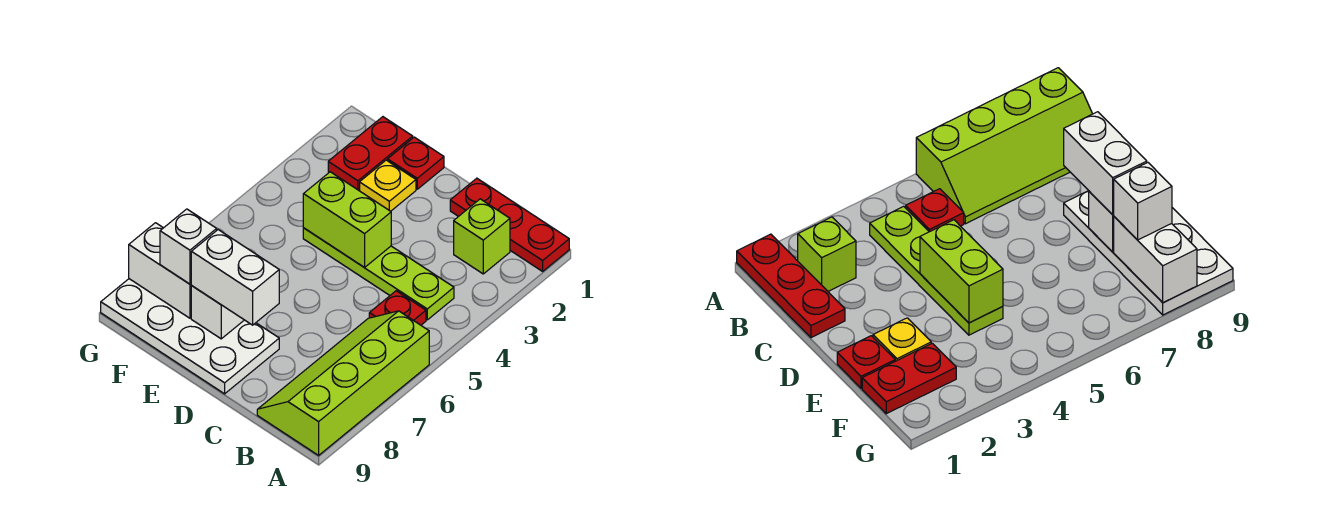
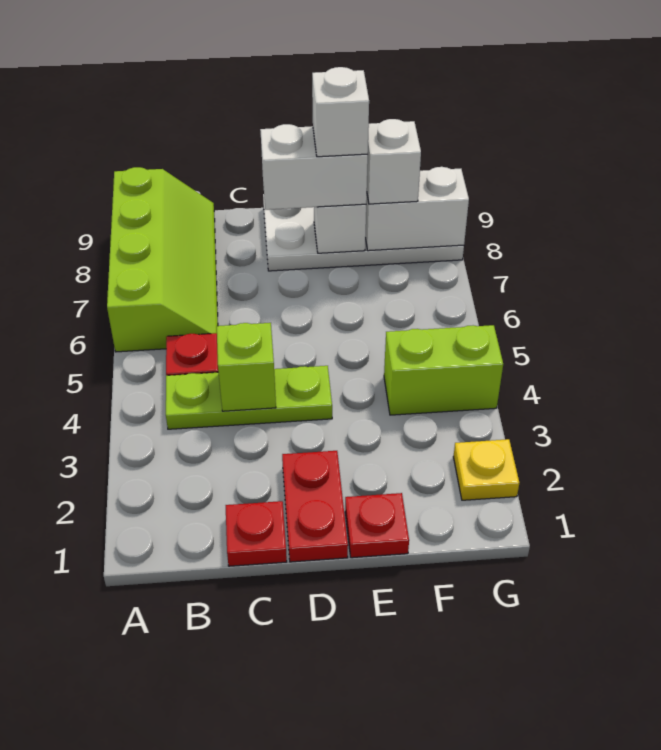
red 1x3 plate [450,178,569,271] -> red 1x1 plate [226,501,287,566]
lime 1x1 brick [454,199,510,274] -> lime 1x1 brick moved to [217,323,276,411]
lime 1x4 plate [303,228,454,320] -> lime 1x3 plate [166,366,332,429]
lime 1x2 brick [303,172,391,268] -> lime 1x2 brick moved to [384,325,503,415]
yellow 1x1 plate [360,160,416,211] -> yellow 1x1 plate moved to [453,439,519,500]
none -> white 1x1 brick [312,67,369,157]
red 1x2 plate [328,117,413,191] -> red 1x2 plate moved to [282,451,348,562]

